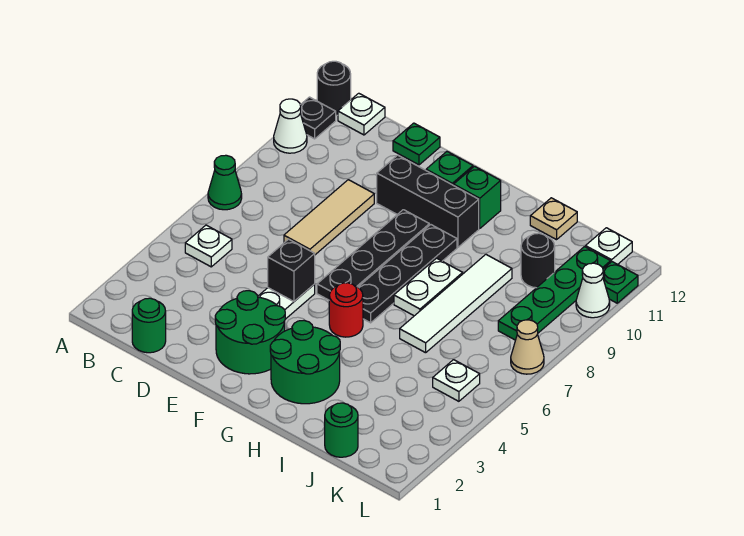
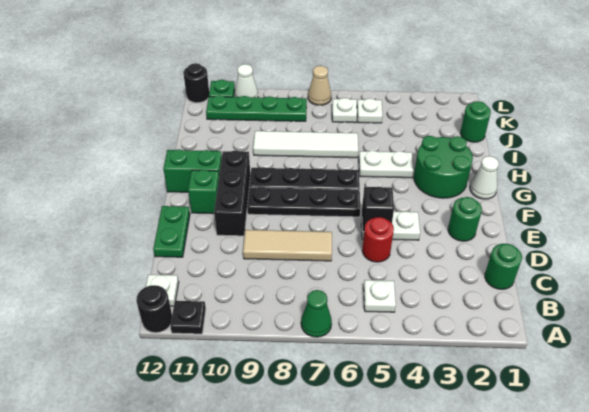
white 1x1 cone [274,99,307,153] -> white 1x1 cone moved to [470,156,499,199]
green 1x1 plate [393,123,440,165] -> green 1x2 plate [153,206,190,257]
green 2x2 round brick [215,291,285,374] -> green 1x1 round brick [448,197,482,241]
red 1x1 round brick [329,283,363,337] -> red 1x1 round brick moved to [362,217,394,262]
green 1x1 brick [454,166,501,228] -> green 1x2 brick [163,149,222,192]
white 1x2 plate [394,258,463,316] -> white 1x2 plate moved to [359,151,414,178]
tan 1x1 plate [530,198,577,240] -> none
black 1x1 round brick [521,233,555,288] -> black 1x1 round brick moved to [183,63,209,103]
white 1x1 plate [585,228,632,264] -> white 1x1 plate moved to [332,98,357,123]

